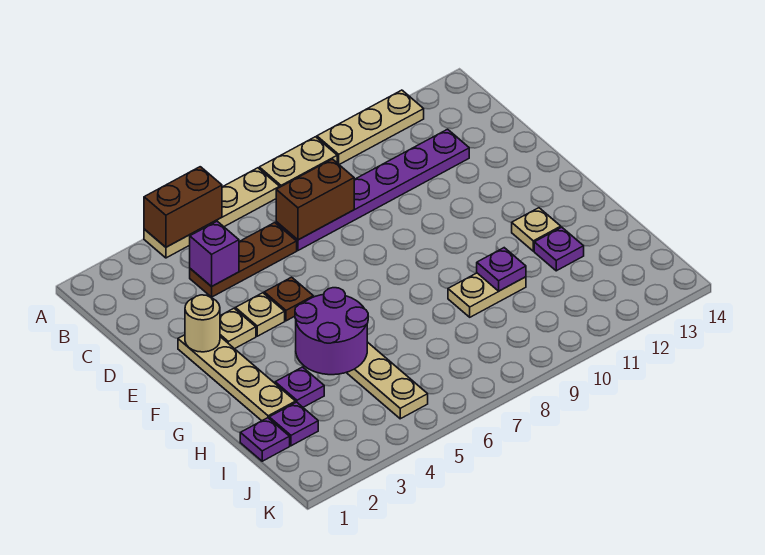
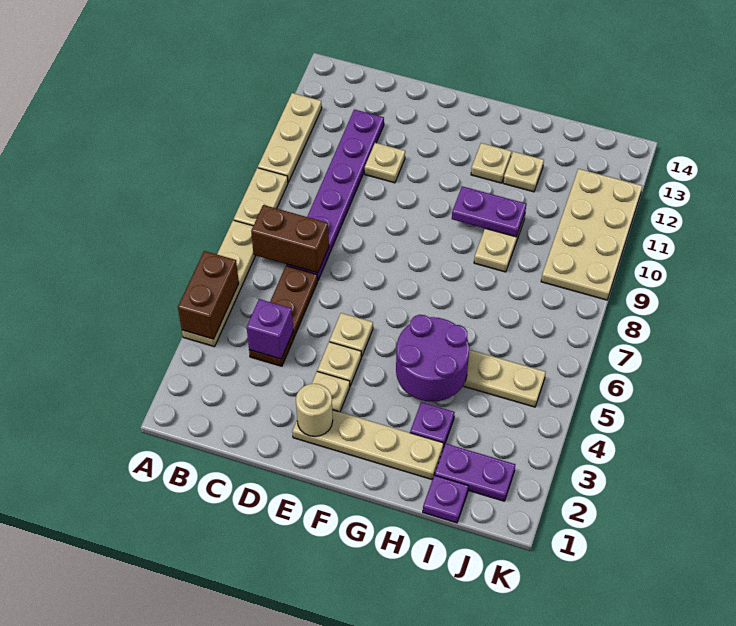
brown 1x2 brick [276,159,354,240] -> brown 1x2 brick turned to [251,205,329,273]
none -> tan 1x1 plate [365,143,405,183]
brown 1x1 plate [264,277,313,321] -> tan 1x1 plate [329,313,373,357]
purple 1x1 plate [477,248,526,291] -> purple 1x2 plate [452,186,526,237]
purple 1x1 plate [534,227,584,271] -> tan 1x1 plate [503,152,544,192]
purple 1x1 plate [269,402,318,446] -> purple 1x2 plate [435,443,515,501]
none -> tan 2x4 plate [541,169,642,300]

